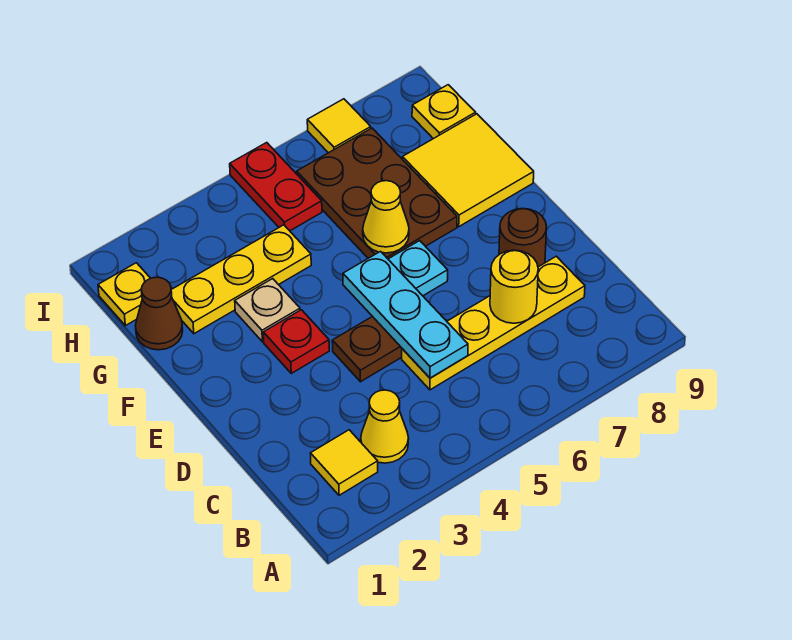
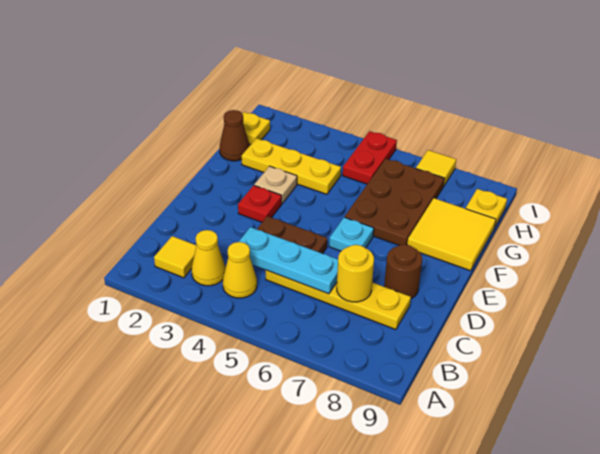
cyan 1x3 plate [343,252,468,378] -> cyan 1x3 plate turned to [239,227,338,294]
yellow 1x1 cone [363,181,409,253] -> yellow 1x1 cone moved to [223,242,257,298]

